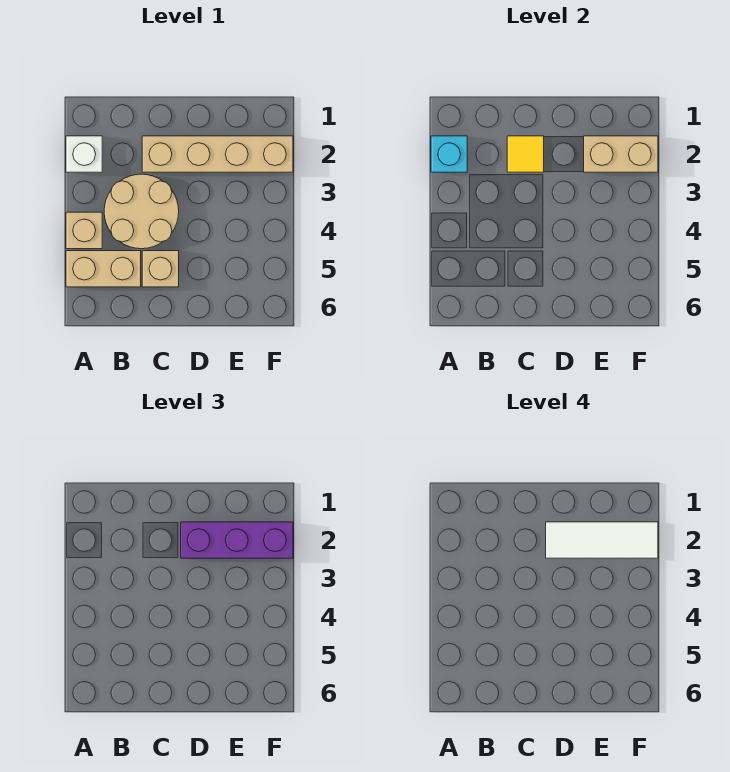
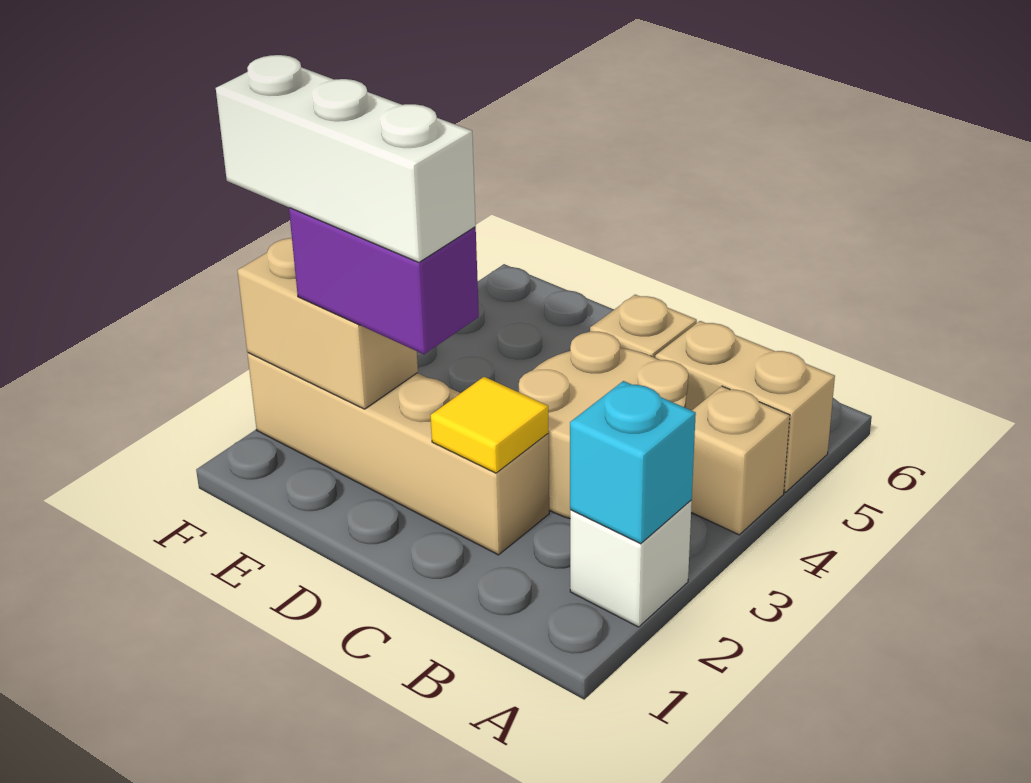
purple 1x3 brick [181,522,293,558] -> purple 1x2 brick [289,208,479,354]
white 1x3 tile [546,522,658,558] -> white 1x3 brick [216,55,476,262]

